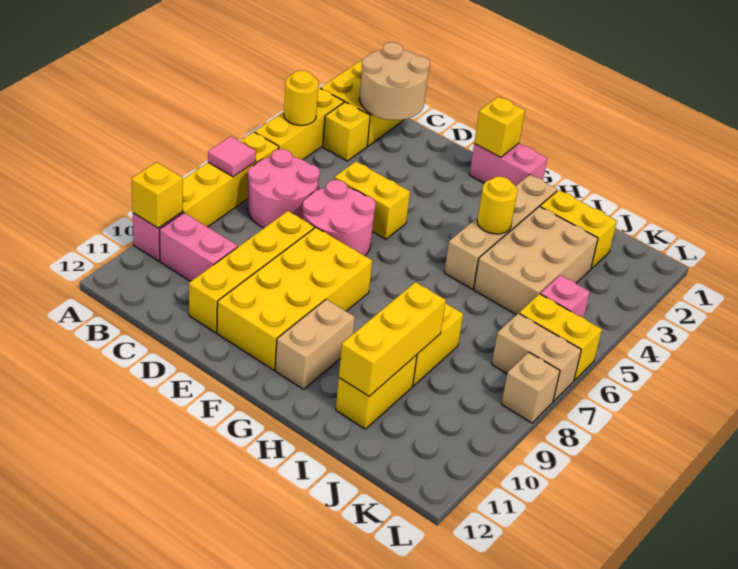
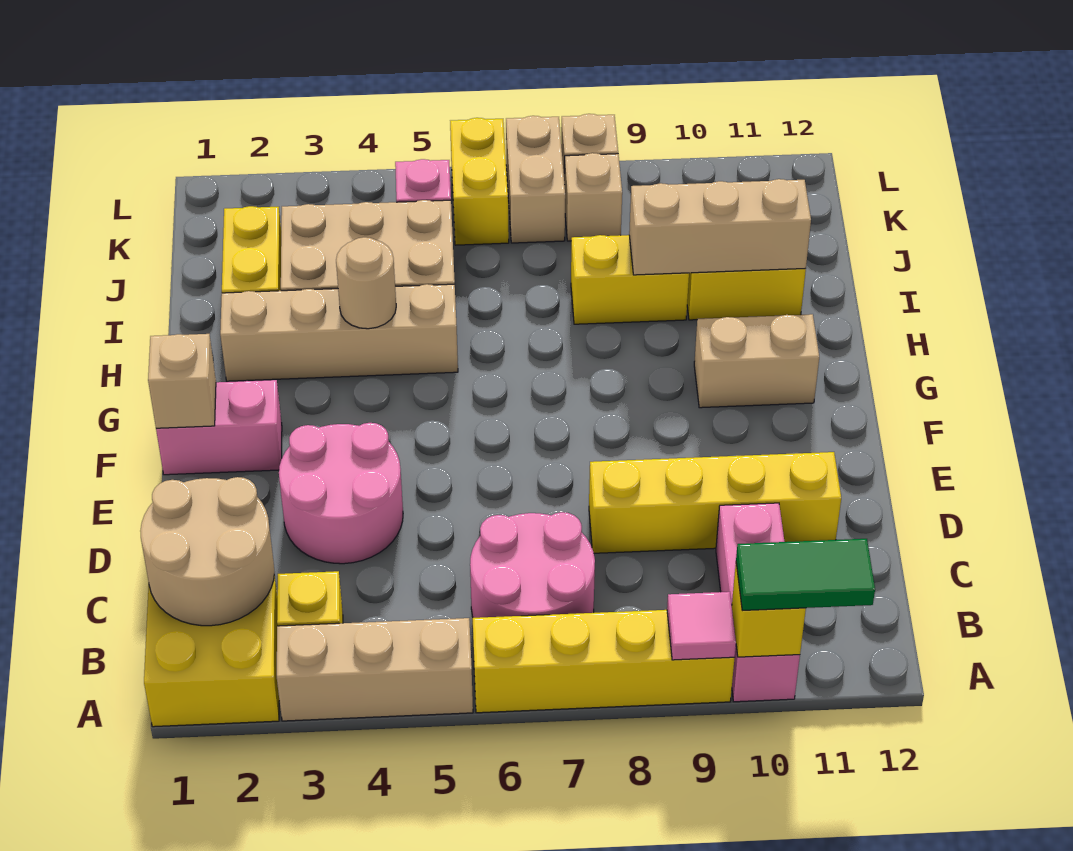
yellow 1x3 brick [255,88,344,160] -> tan 1x3 brick [277,618,473,721]
yellow 1x1 round brick [284,71,318,125] -> none
pink 1x1 tile [208,136,256,177] -> pink 1x1 tile moved to [667,592,736,660]
none -> green 1x2 tile [736,539,875,610]
yellow 1x2 brick [335,162,410,239] -> none
pink 2x2 round brick [303,180,376,256] -> pink 2x2 round brick moved to [279,423,403,564]
yellow 2x4 brick [217,228,372,370] -> none
pink 1x2 brick [469,143,547,186] -> pink 1x2 brick turned to [156,380,282,475]
yellow 1x1 brick [474,97,525,157] -> tan 1x1 brick [148,334,216,428]
yellow 1x1 round brick [477,177,517,234] -> tan 1x1 round brick [336,237,396,329]
yellow 1x3 brick [339,282,446,396] -> tan 1x3 brick [629,179,811,275]
none -> tan 1x1 brick [564,153,622,241]

